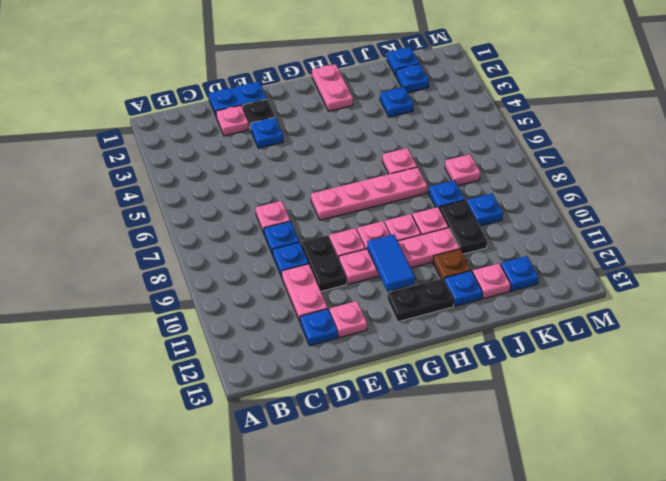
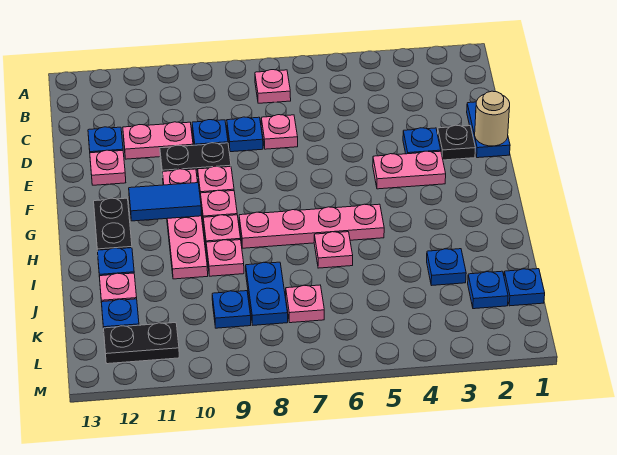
pink 1x1 plate [216,105,249,136] -> pink 1x1 plate moved to [255,70,291,103]
none -> tan 1x1 round brick [475,91,510,146]
pink 1x4 plate [311,167,427,220] -> pink 1x4 plate turned to [239,204,384,248]
pink 1x2 plate [312,64,353,111] -> pink 1x2 plate moved to [373,151,446,189]
brown 1x1 plate [433,249,471,280] -> none
blue 1x1 plate [429,180,465,209] -> blue 1x2 plate [246,262,288,325]
black 1x2 plate [440,200,487,254] -> black 1x2 plate moved to [104,323,179,364]

